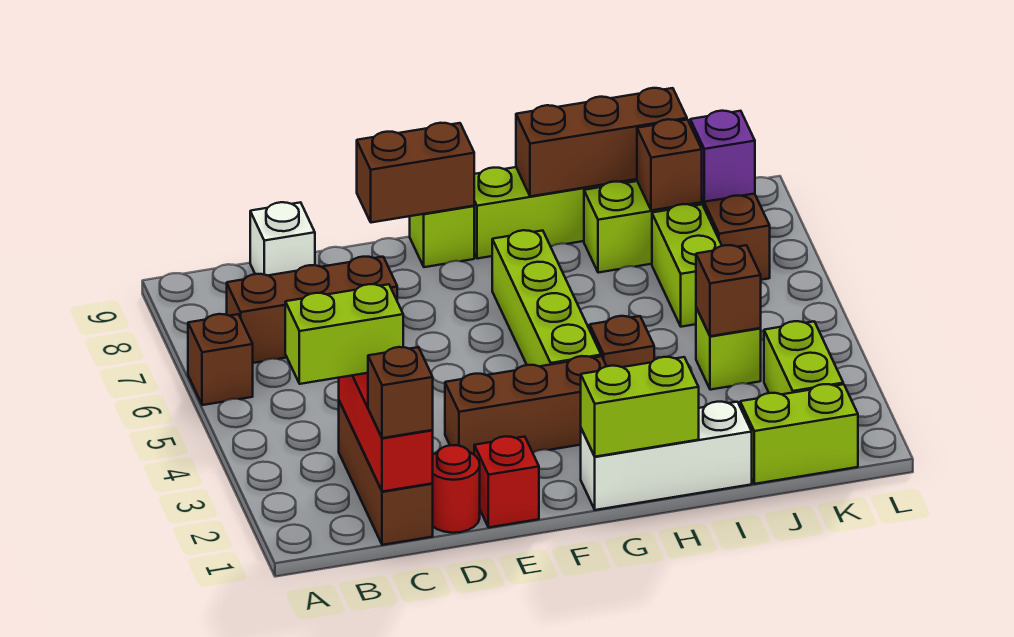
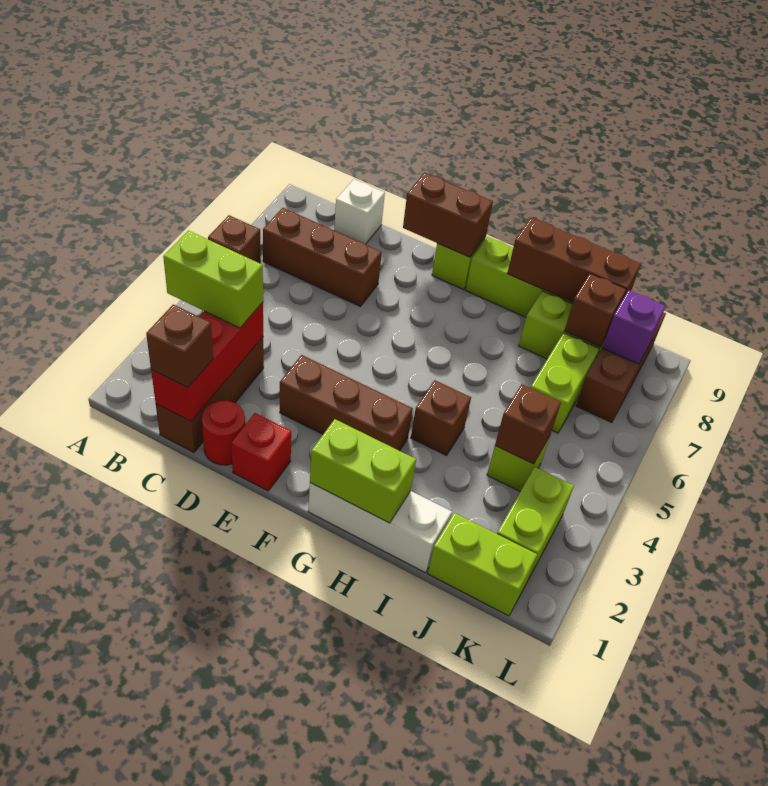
lime 1x4 brick [492,230,601,366] -> none

